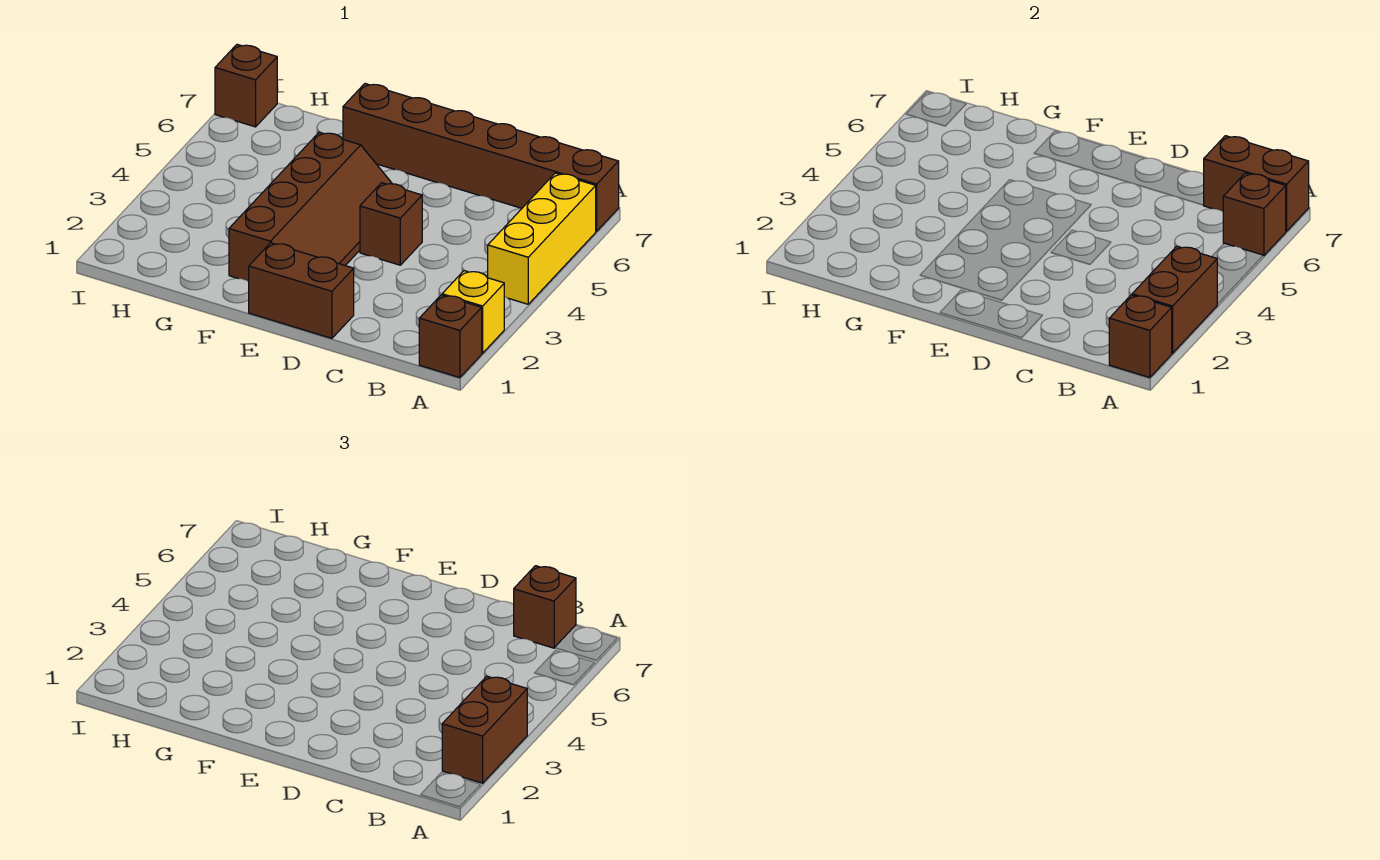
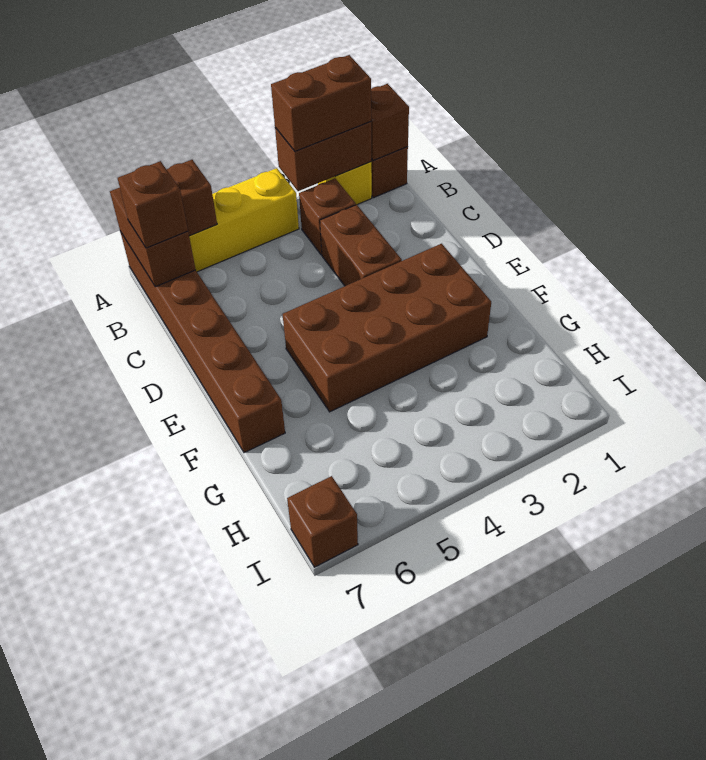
brown 1x2 brick [249,243,354,338] -> brown 1x2 brick moved to [320,205,402,286]
brown 1x1 brick [360,183,422,265] -> brown 1x1 brick moved to [299,179,356,255]
brown 2x4 slope [229,132,392,282] -> brown 2x4 brick [283,244,491,412]

